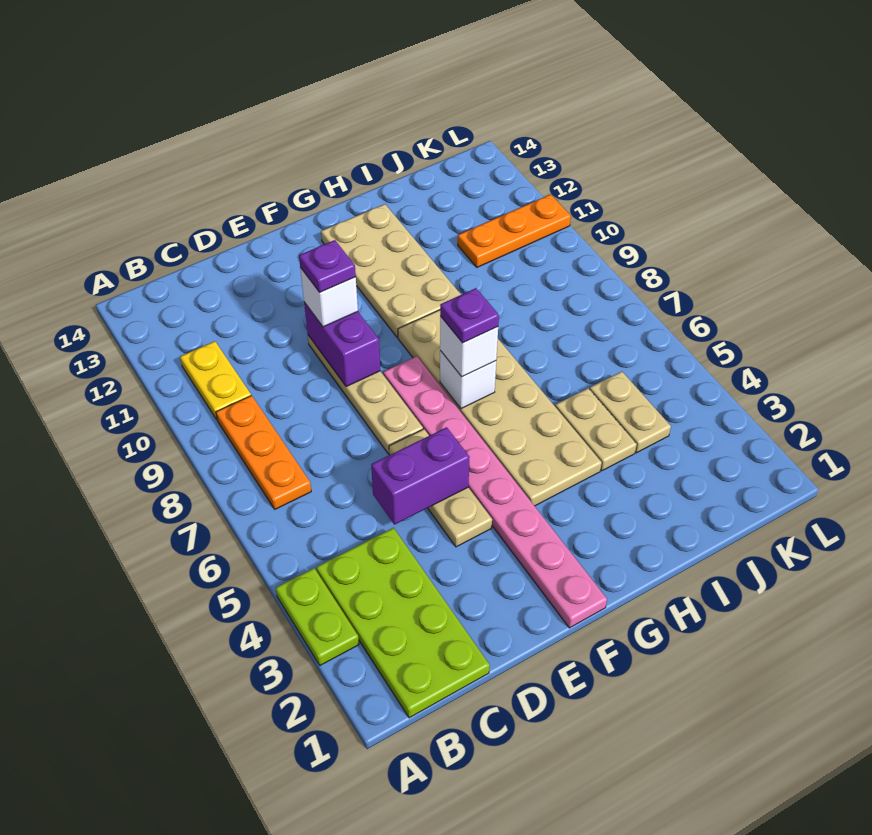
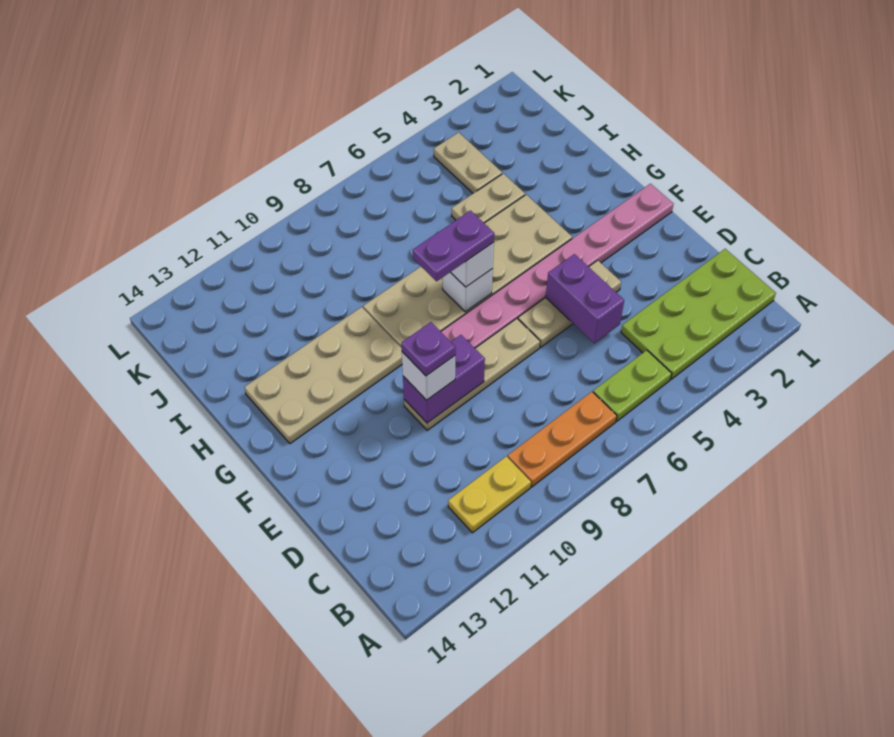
lime 1x2 plate [276,568,359,665] -> lime 1x2 plate moved to [593,350,672,421]
purple 1x1 plate [440,288,499,343] -> purple 1x2 plate [413,211,494,281]
tan 1x2 plate [590,372,671,453] -> tan 1x2 plate turned to [434,132,502,193]
orange 1x3 plate [458,194,571,267] -> none

